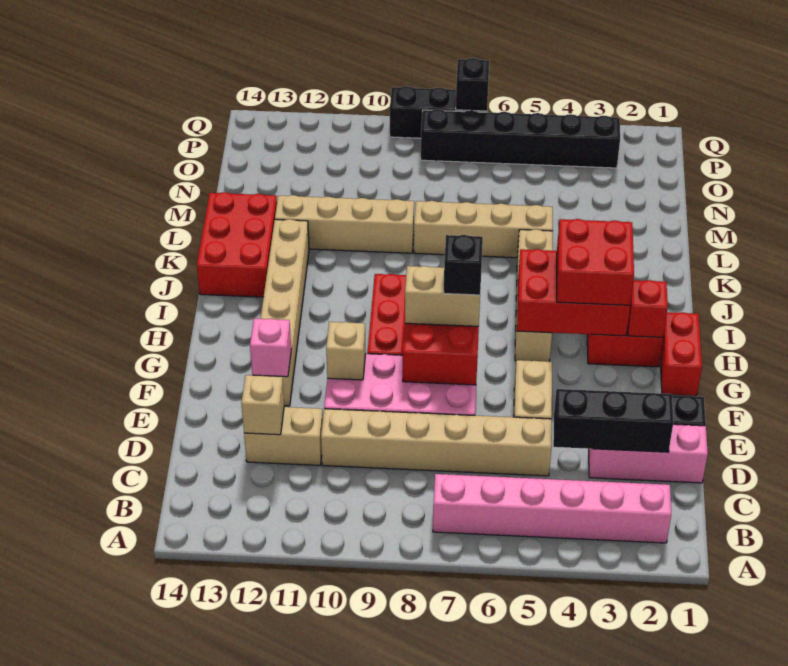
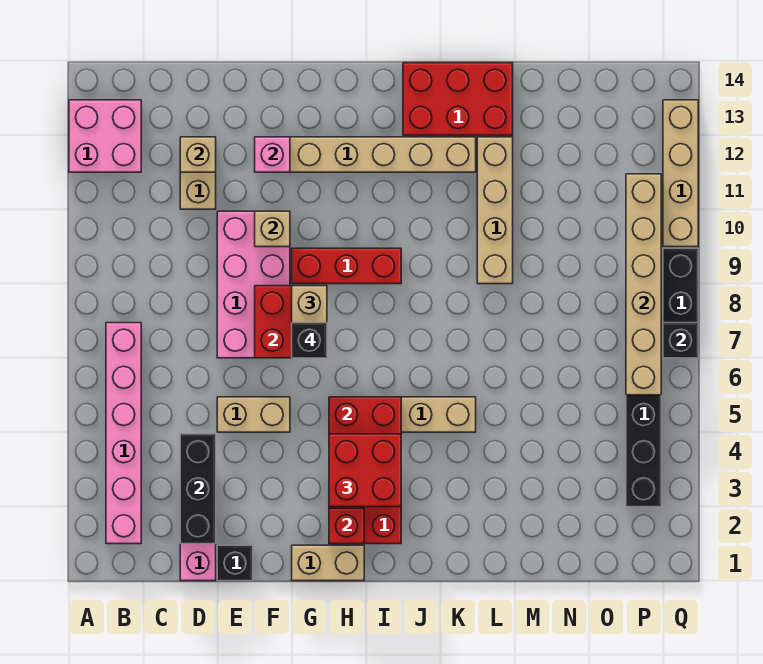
none -> pink 2x2 brick [69,100,141,172]
tan 1x6 brick [321,409,552,476] -> tan 1x6 brick moved to [626,174,661,395]
red 1x2 brick [660,312,702,396] -> tan 1x2 brick [292,545,364,581]
tan 1x4 brick [414,201,553,258] -> tan 1x4 brick moved to [663,100,698,247]

